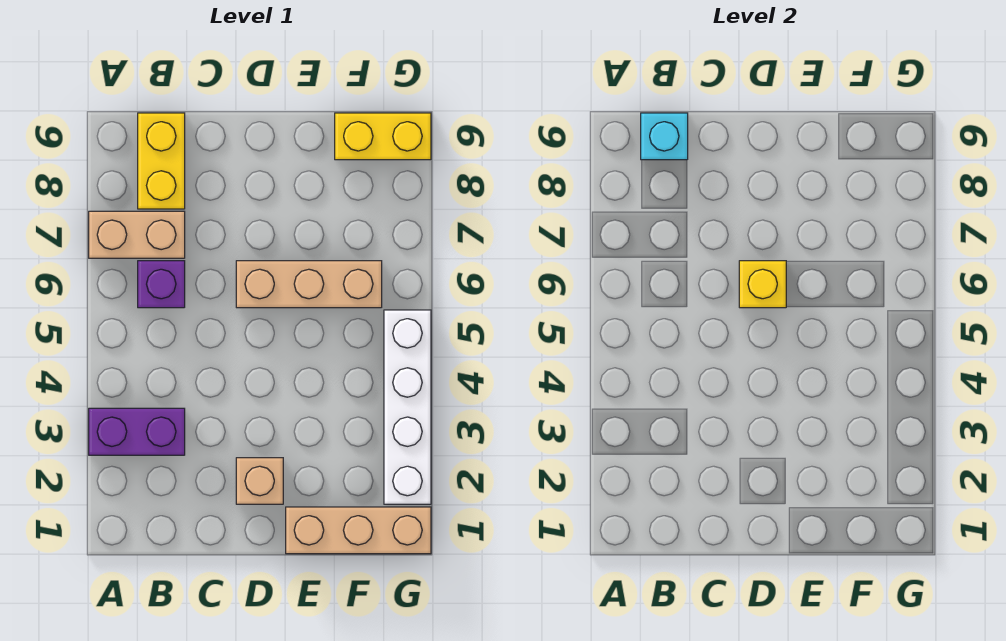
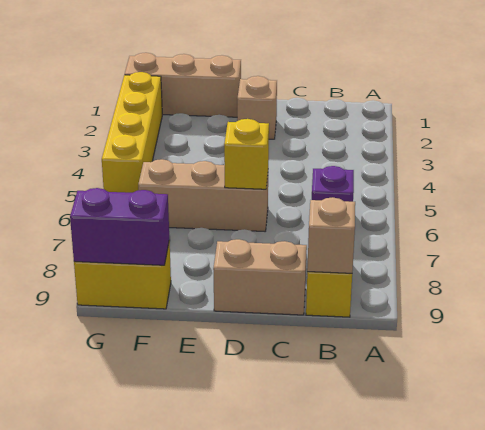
purple 1x2 brick [89,408,185,455] -> purple 1x2 brick moved to [70,188,169,265]
tan 1x2 brick [89,211,185,258] -> tan 1x2 brick moved to [213,239,307,315]
cyan 1x1 brick [641,113,688,160] -> tan 1x1 brick [307,197,355,273]
white 1x4 brick [384,310,431,504] -> yellow 1x4 brick [102,72,162,193]

